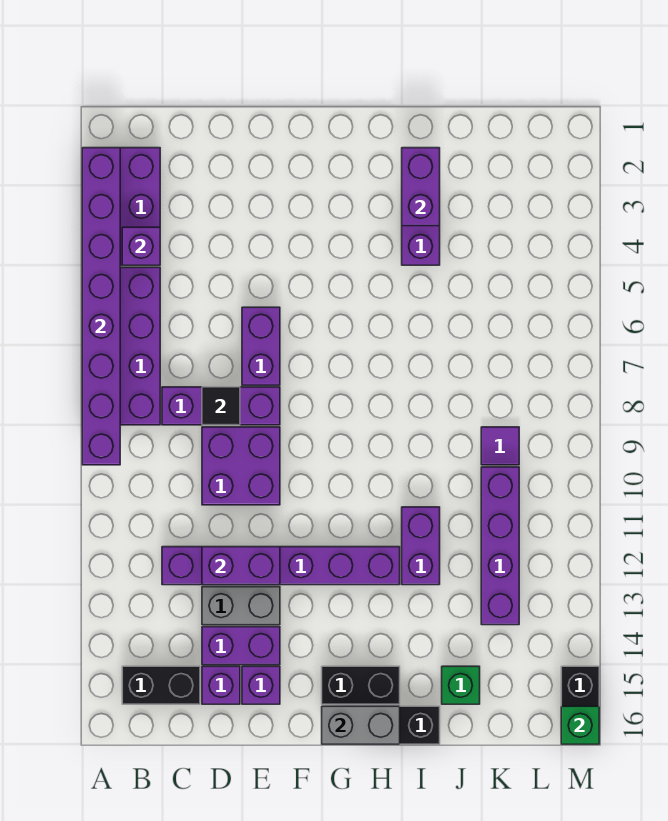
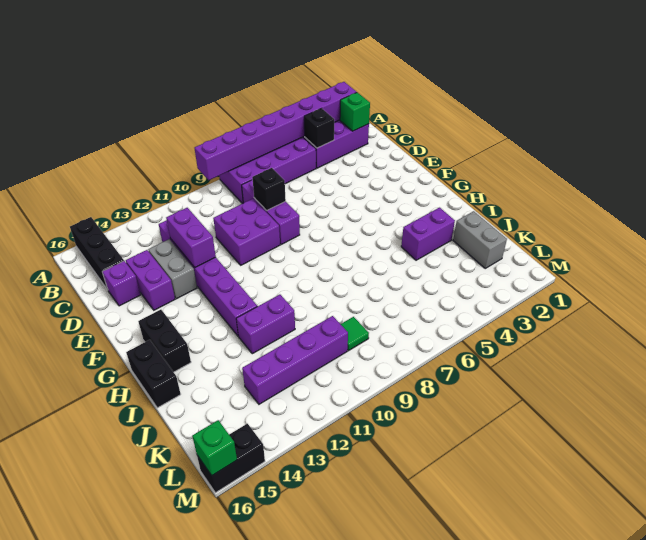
purple 1x1 brick [122,227,160,265] -> black 1x1 brick [304,108,334,148]
black 1x2 brick [122,666,200,704] -> black 1x3 brick [70,217,124,290]
black 1x1 tile [202,387,240,425] -> black 1x1 brick [252,168,286,211]
purple 1x2 brick [242,307,280,385] -> none
purple 1x1 brick [242,666,280,704] -> none
grey 1x2 brick [322,706,400,744] -> grey 1x2 brick moved to [453,211,507,268]
purple 1x2 brick [402,148,440,226] -> none
green 1x1 brick [442,666,480,704] -> green 1x1 brick moved to [340,92,370,131]
purple 1x1 tile [481,427,519,465] -> green 1x1 tile [341,317,369,351]

